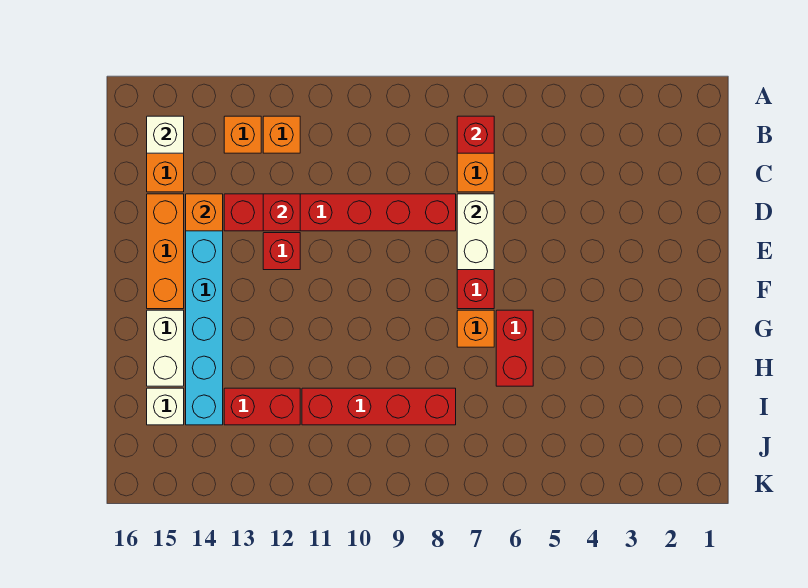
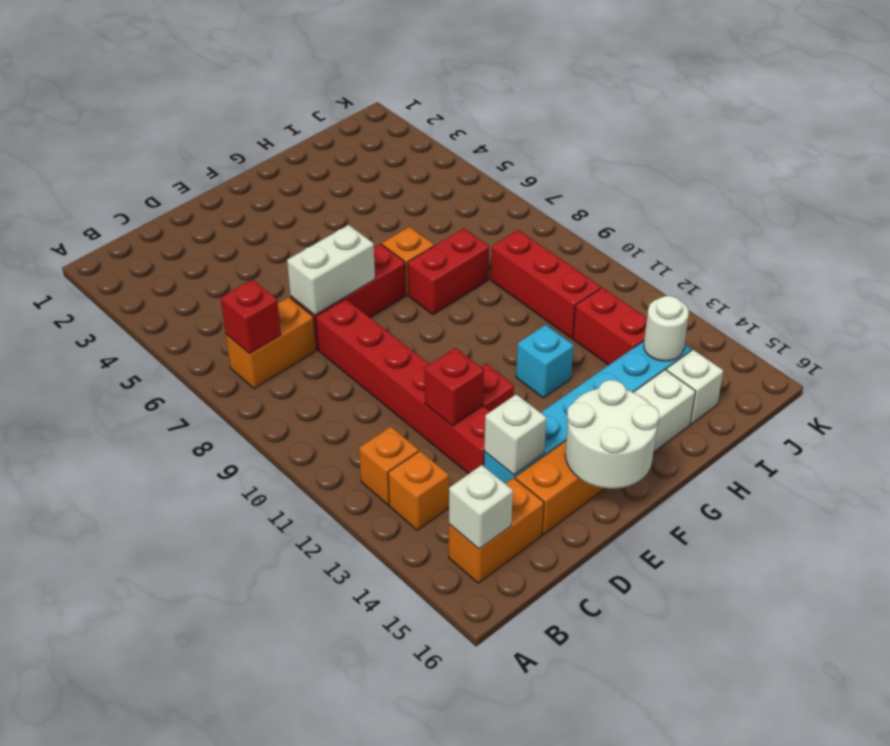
orange 1x1 brick [186,194,223,231] -> white 1x1 brick [484,394,546,475]
none -> white 2x2 round brick [565,380,659,489]
red 1x2 brick [496,310,533,386] -> red 1x2 brick moved to [408,229,489,315]
none -> cyan 1x1 brick [516,325,574,398]
red 1x4 brick [302,388,456,425] -> red 1x3 brick [491,230,601,338]
none -> white 1x1 round brick [644,296,689,361]

